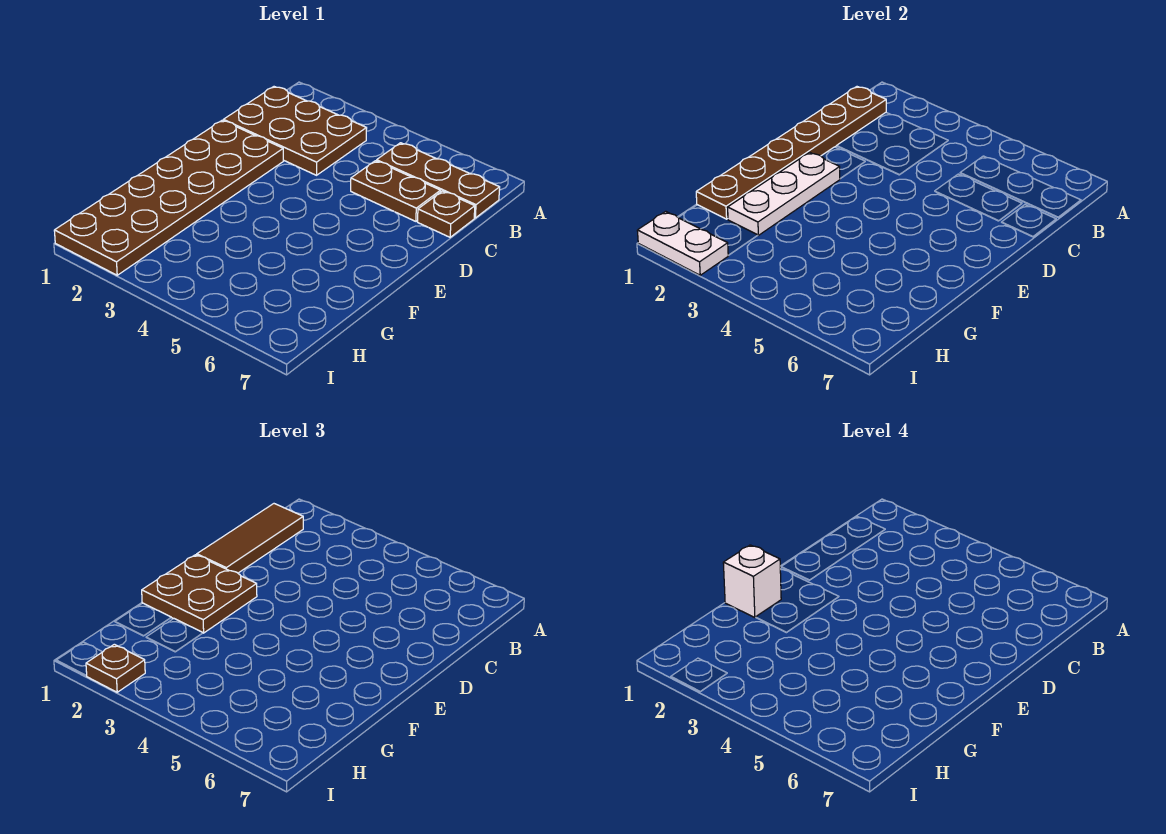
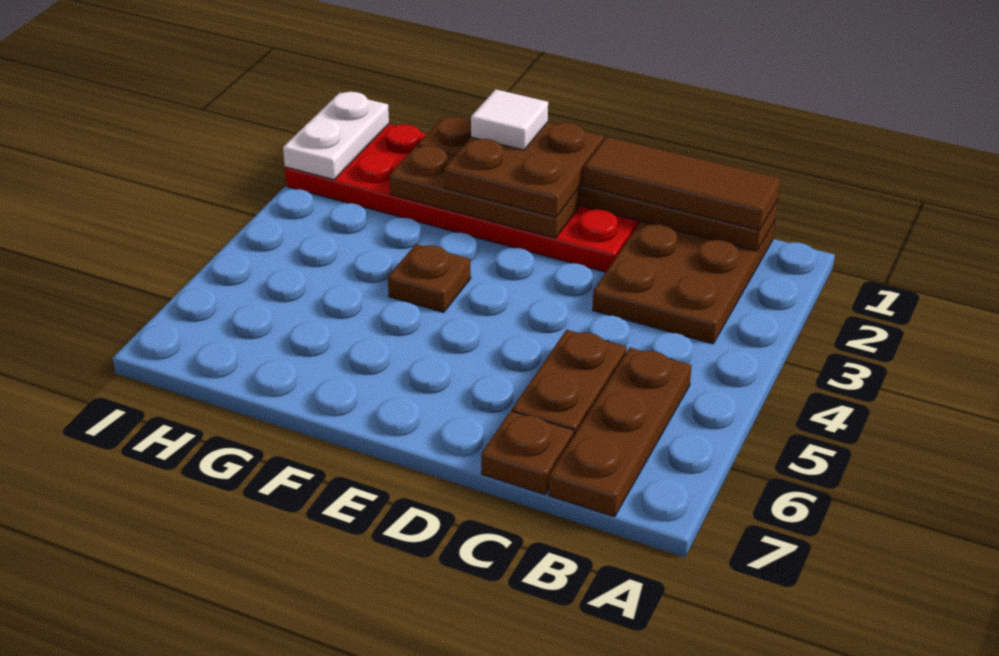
brown 2x6 plate [54,120,283,275] -> red 2x6 plate [285,124,641,272]
white 1x3 plate [728,152,840,235] -> brown 1x3 plate [389,146,580,238]
white 1x1 brick [723,545,781,618] -> white 1x1 tile [471,89,548,150]
brown 1x1 plate [86,644,145,692] -> brown 1x1 plate moved to [388,244,471,312]

